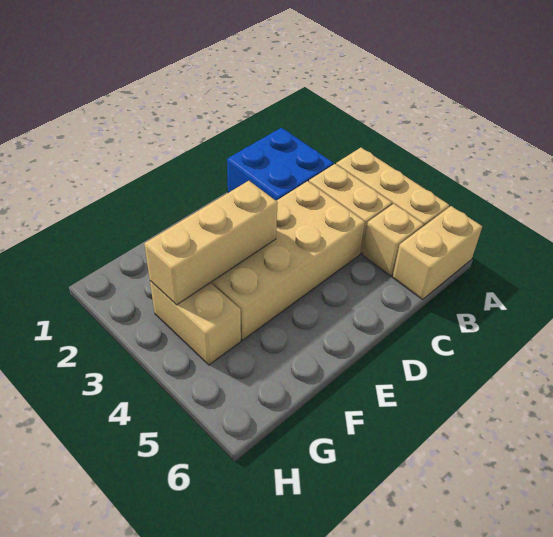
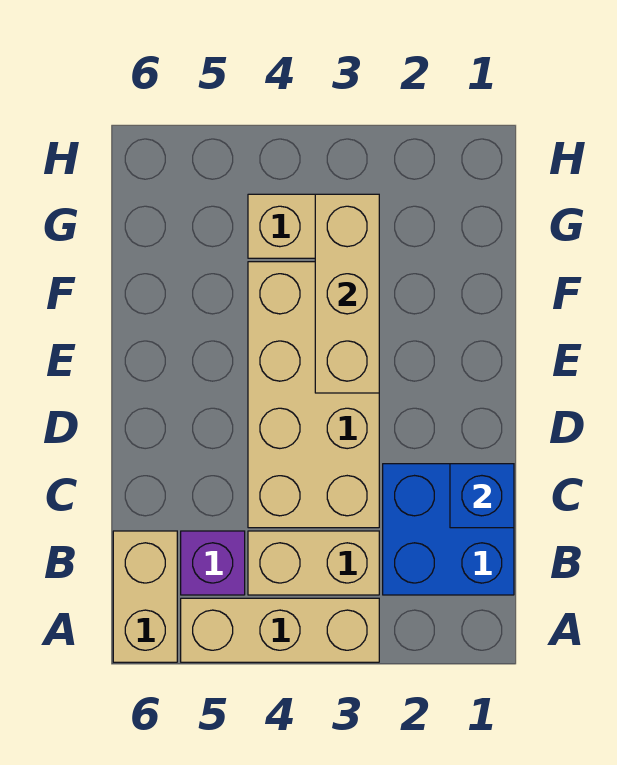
tan 1x1 brick [362,204,424,276] -> purple 1x1 brick [181,531,245,595]
none -> blue 1x1 brick [450,464,514,528]

